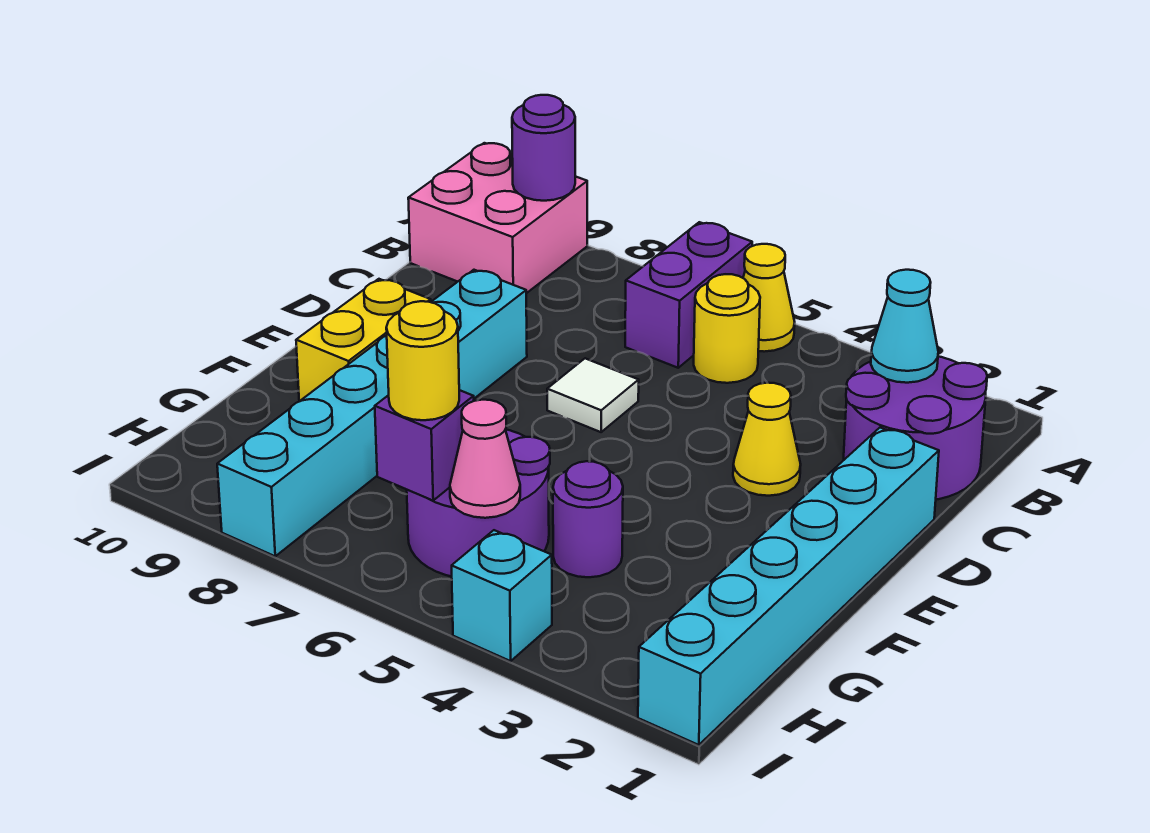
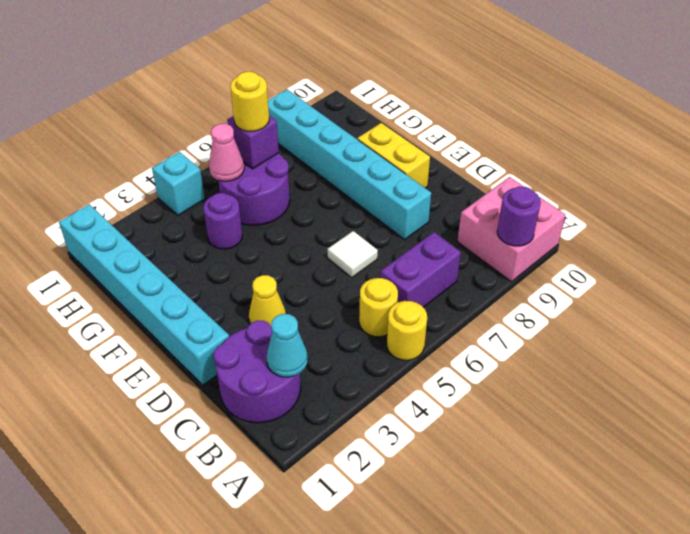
yellow 1x1 cone [743,244,795,352] -> yellow 1x1 round brick [387,301,427,360]
purple 1x2 brick [625,222,752,368] -> purple 1x2 brick turned to [380,232,461,307]

